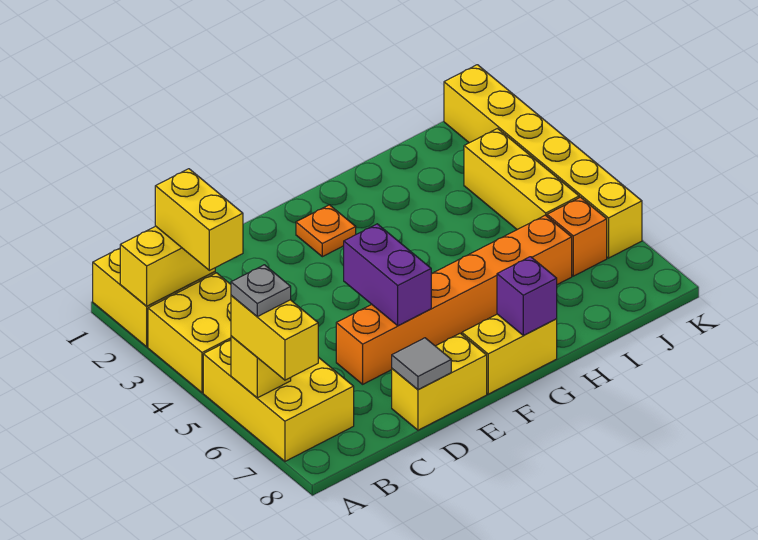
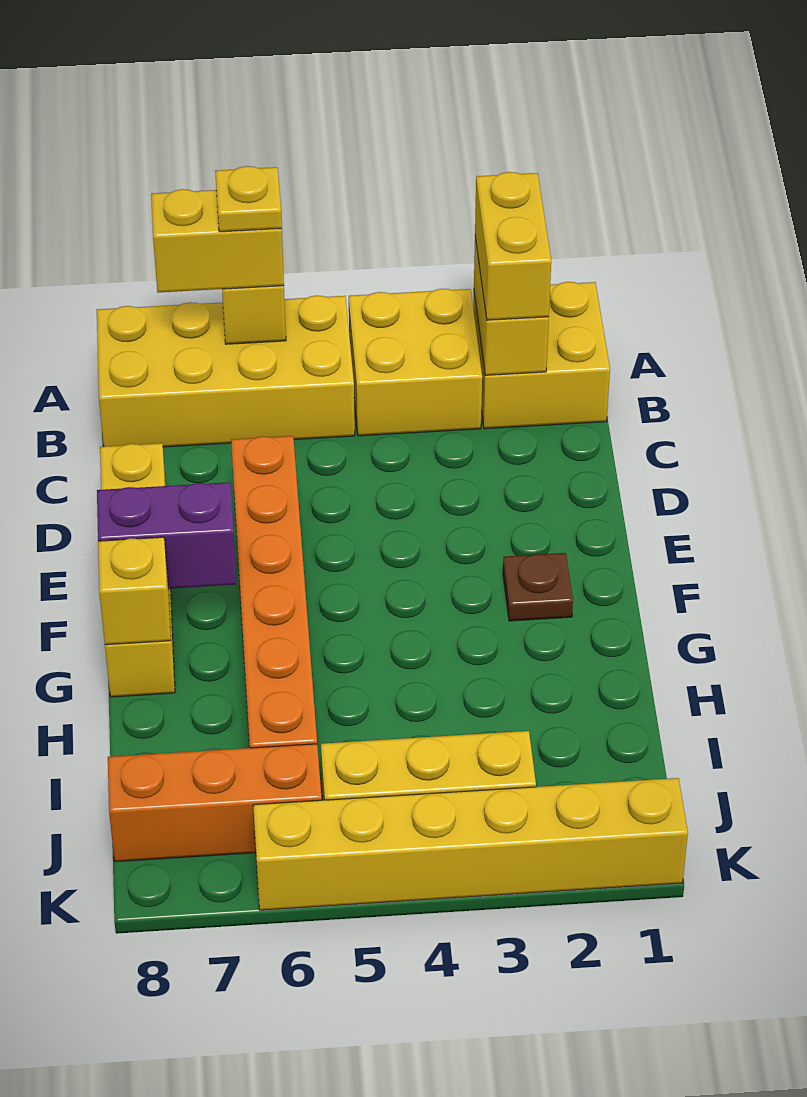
yellow 2x3 brick [203,340,354,461] -> yellow 2x4 brick [97,296,355,447]
grey 1x1 plate [231,265,291,317] -> yellow 1x1 plate [215,166,282,232]
yellow 1x2 brick [155,169,243,270] -> yellow 1x2 brick turned to [475,172,551,320]
grey 1x1 tile [392,338,451,390] -> none
purple 1x2 brick [344,224,431,326] -> purple 1x2 brick moved to [97,482,237,589]
orange 1x1 plate [296,205,356,257] -> brown 1x1 plate [503,553,573,621]
purple 1x1 brick [497,257,557,335] -> yellow 1x1 brick [98,537,171,645]
orange 1x1 brick [547,197,607,276] -> orange 1x3 brick [108,744,322,862]

